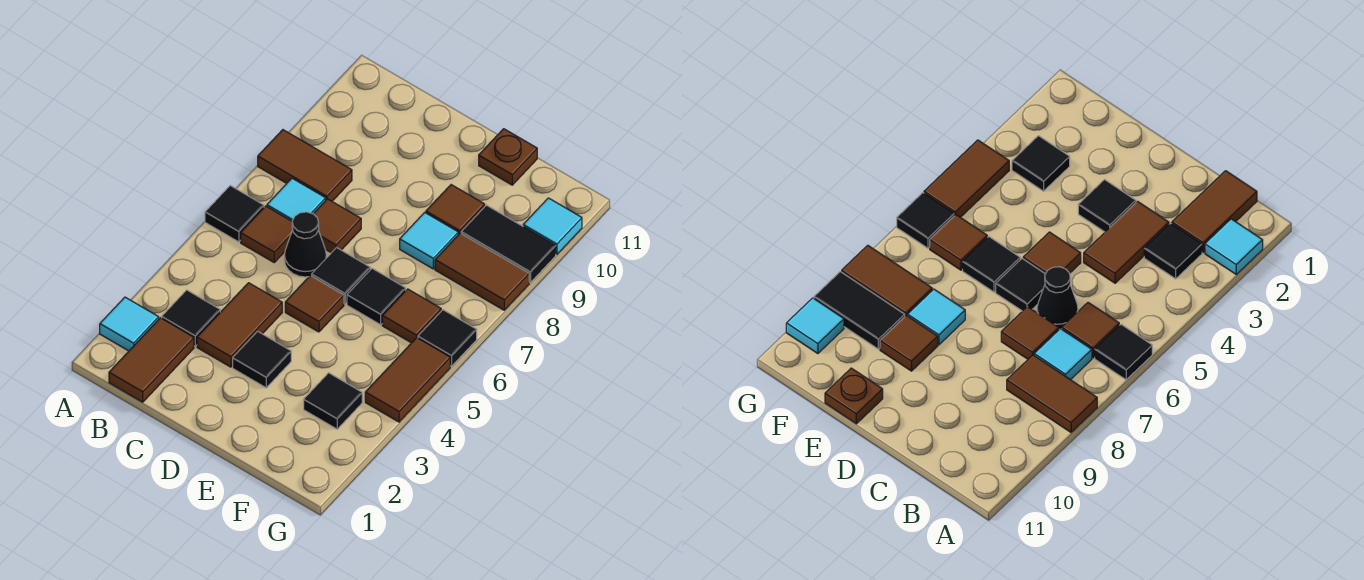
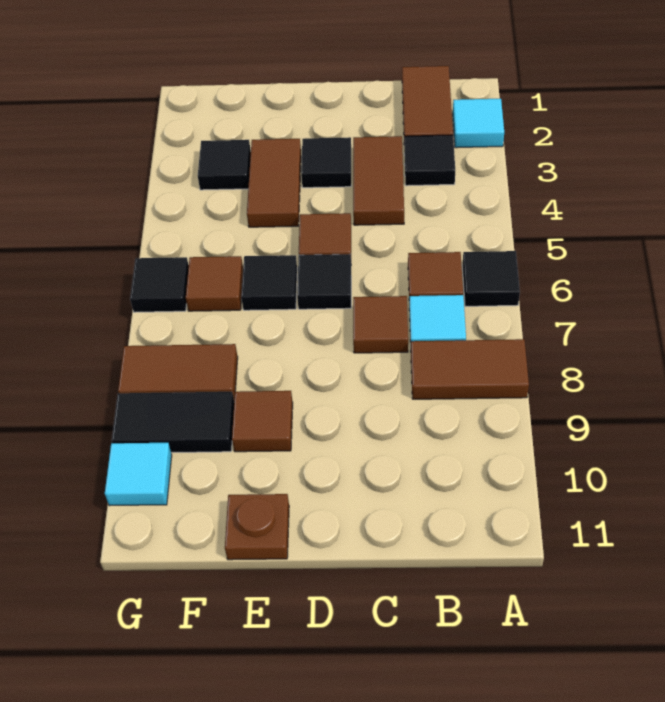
black 1x1 cone [284,212,326,277] -> none
cyan 1x1 tile [400,212,458,269] -> none
brown 1x2 tile [365,338,450,422] -> brown 1x2 tile moved to [247,139,301,227]

